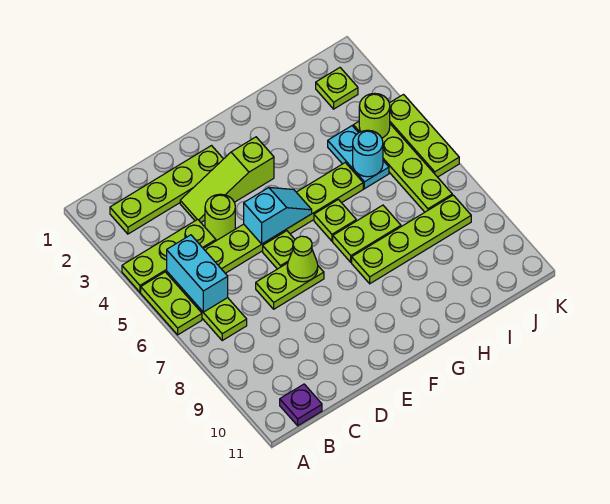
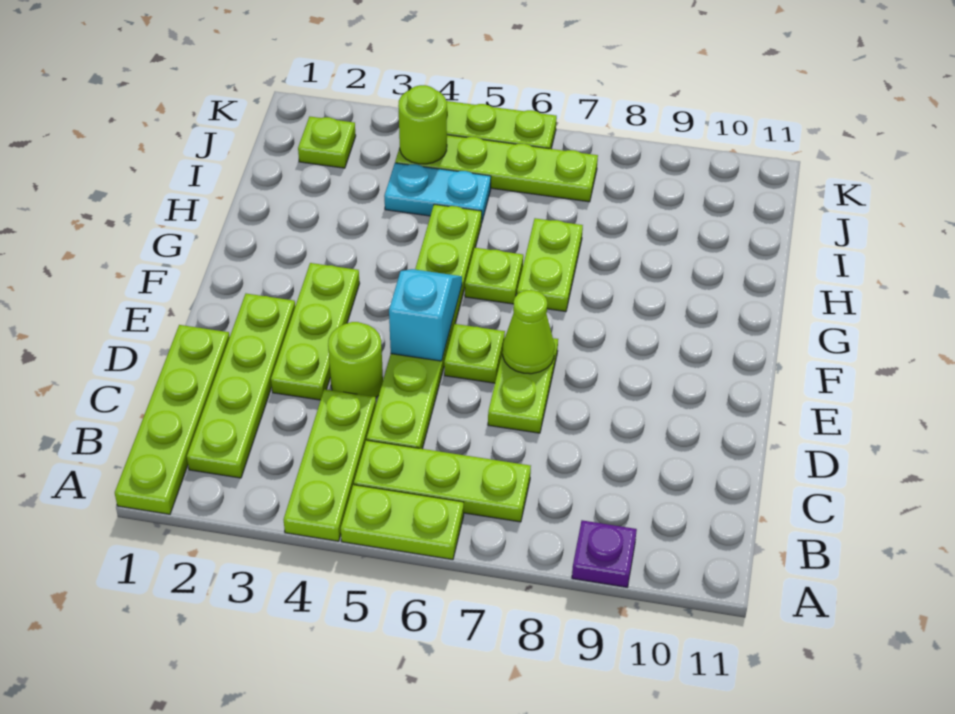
cyan 1x2 brick [167,235,228,312] -> none
purple 1x1 plate [280,384,322,426] -> purple 1x1 plate moved to [572,520,637,587]
lime 1x3 slope [180,137,274,222] -> lime 1x3 plate [271,263,360,400]
lime 1x4 plate [352,195,471,284] -> lime 1x4 plate moved to [115,325,230,514]
cyan 1x1 round brick [353,130,383,177] -> none

